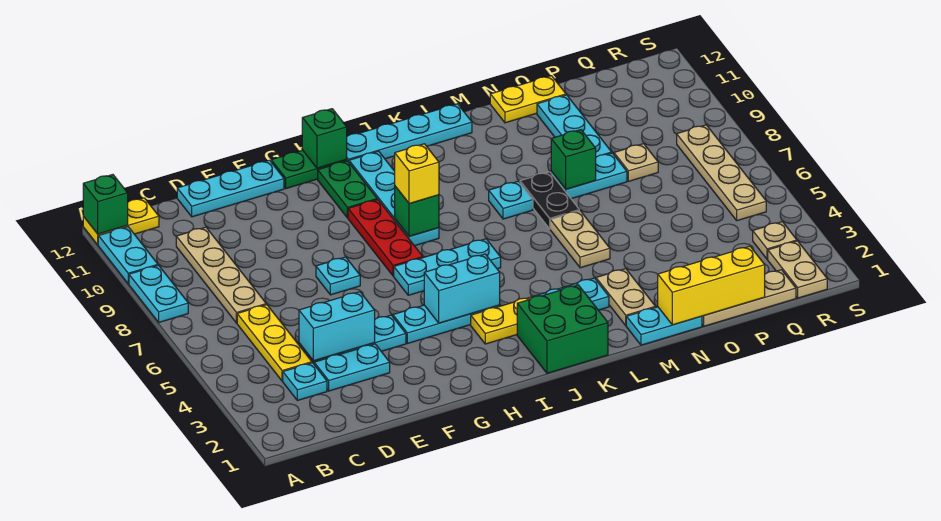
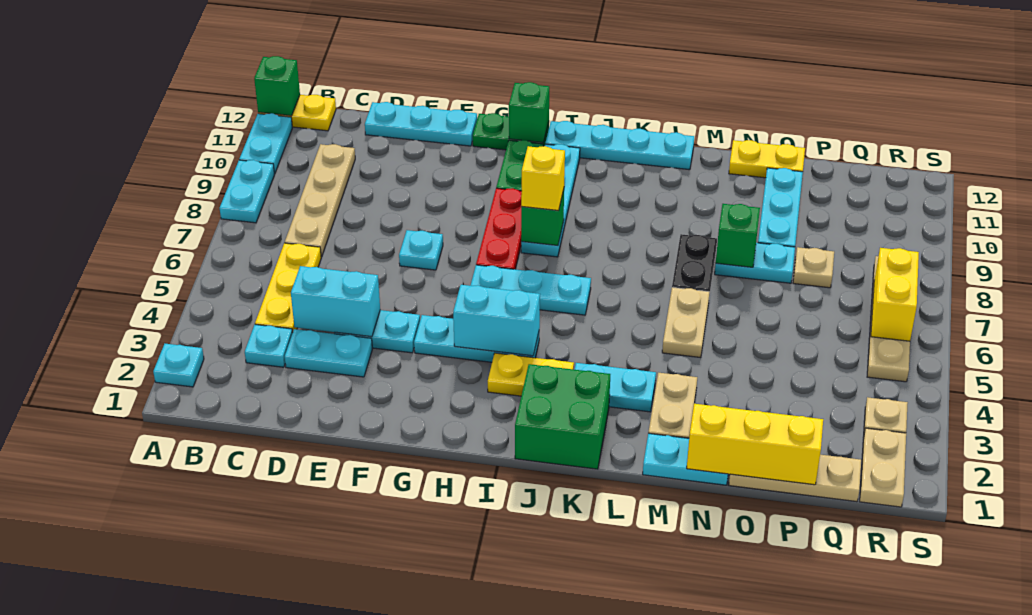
cyan 1x1 plate [489,181,533,219] -> cyan 1x1 plate moved to [153,344,204,387]
none -> yellow 1x2 brick [871,248,919,341]

